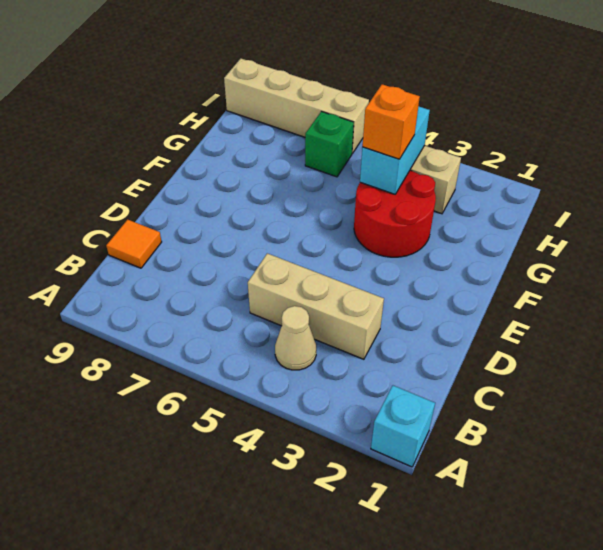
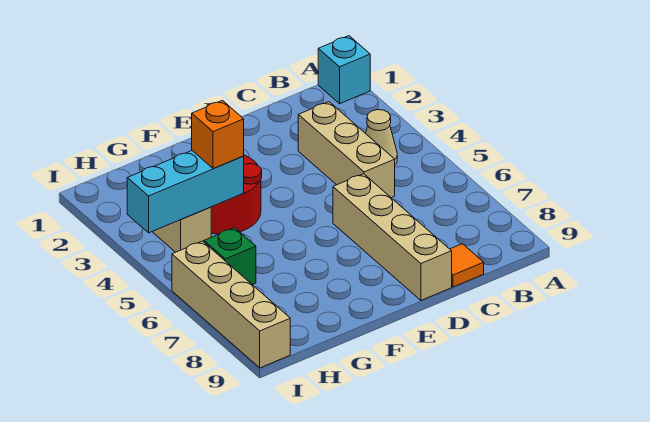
none -> tan 1x4 brick [333,174,452,300]
cyan 1x2 brick [360,106,430,194] -> cyan 1x3 brick [127,151,244,233]

